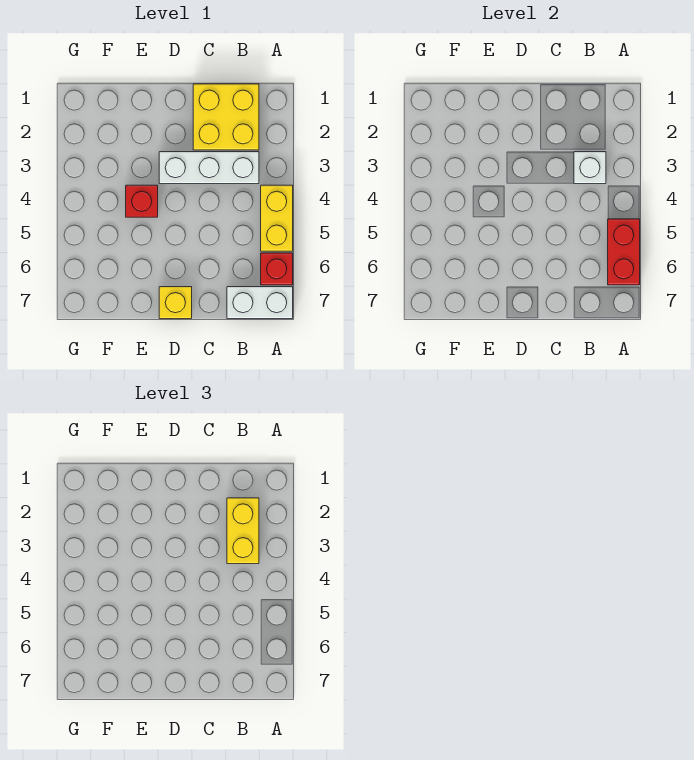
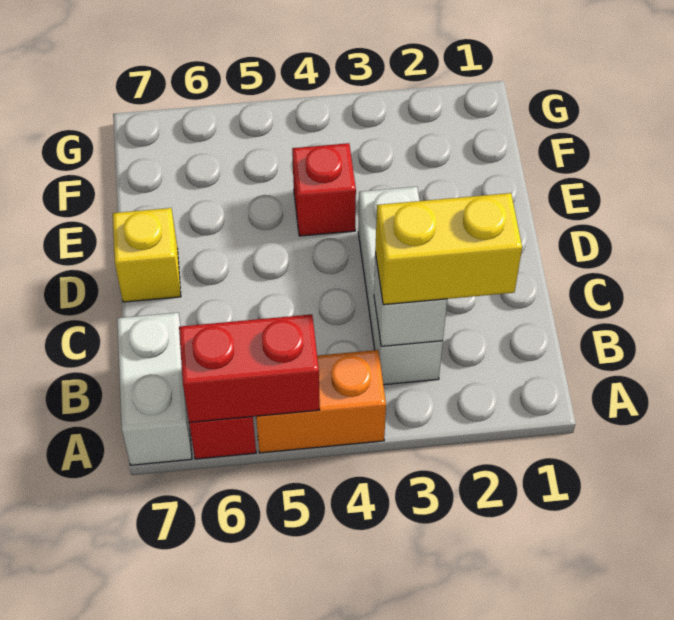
yellow 1x2 brick [261,185,293,251] -> orange 1x2 brick [256,350,386,453]
yellow 2x2 brick [193,84,259,150] -> none

